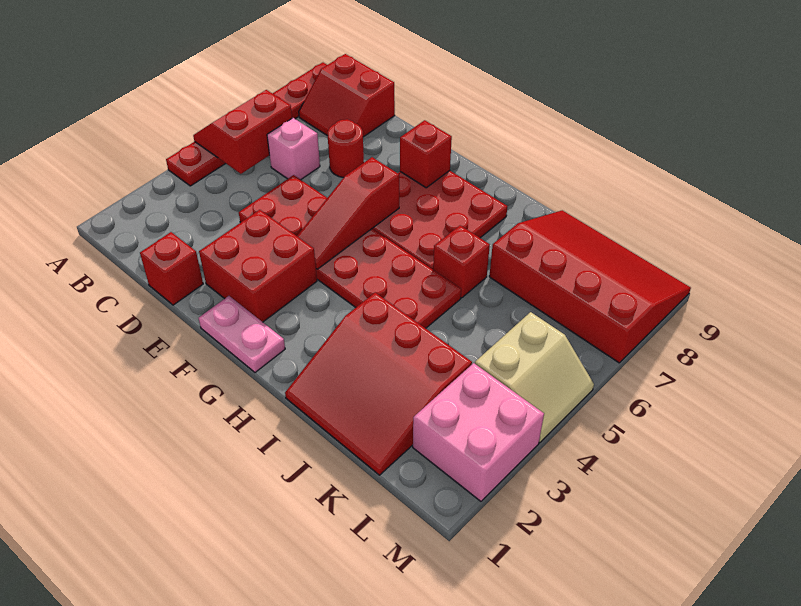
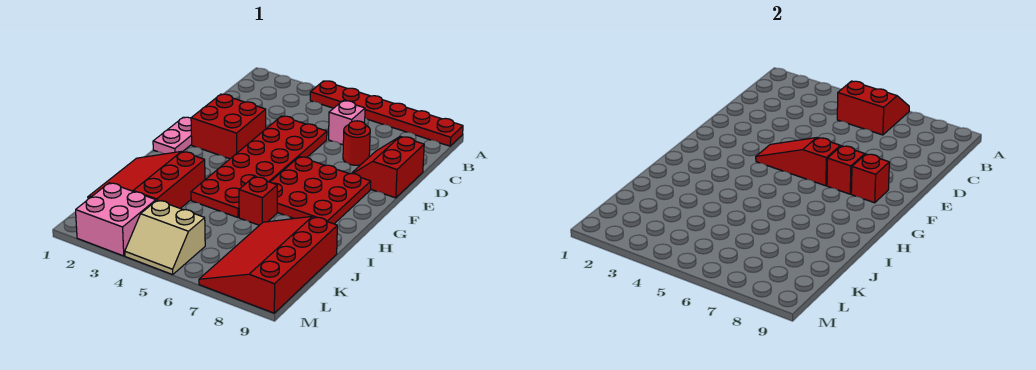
red 2x2 slope [299,54,395,137] -> red 2x2 slope moved to [351,136,424,198]
red 1x1 brick [140,232,203,305] -> red 1x1 brick moved to [827,146,865,194]
red 3x4 slope [489,210,691,363] -> red 3x4 slope turned to [199,216,337,313]

